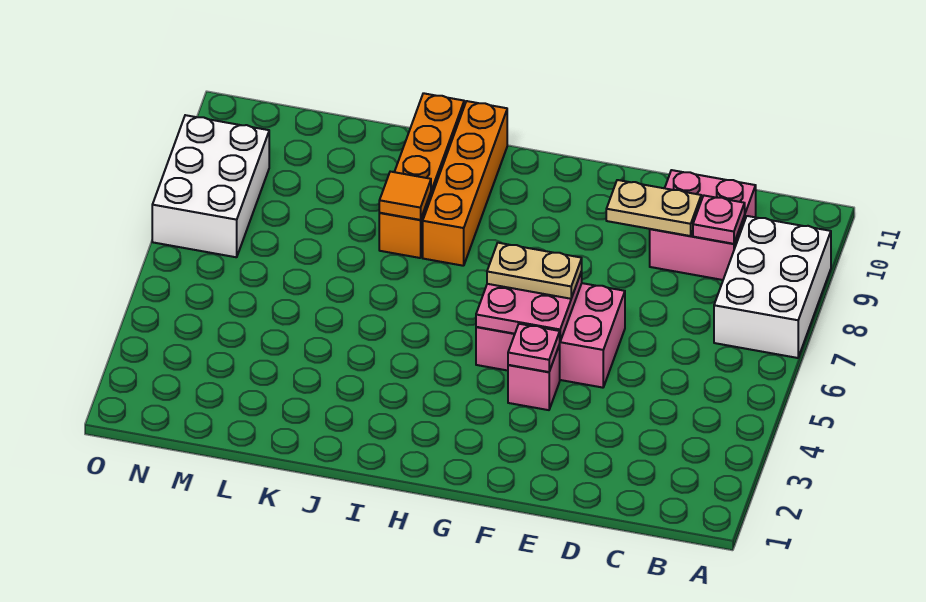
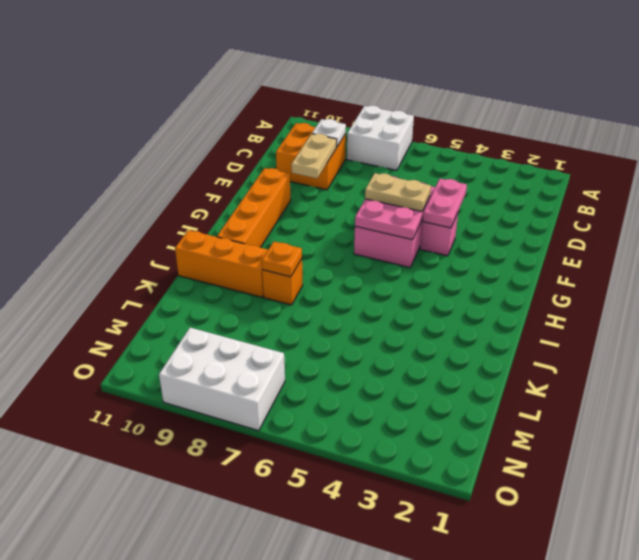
white 2x3 brick [714,216,831,358] -> white 2x2 brick [347,106,414,170]
pink 2x2 brick [650,170,756,280] -> orange 2x2 brick [276,123,346,190]
pink 1x1 plate [693,196,745,244] -> white 1x1 plate [312,119,346,147]
pink 1x1 plate [508,324,560,372] -> pink 1x2 plate [423,179,467,228]
tan 1x2 plate [487,243,582,299] -> tan 1x2 plate turned to [365,173,431,211]
orange 1x4 brick [423,101,507,266] -> orange 1x4 brick turned to [217,168,291,248]
orange 1x1 tile [379,172,431,220] -> orange 1x1 plate [262,242,302,277]

